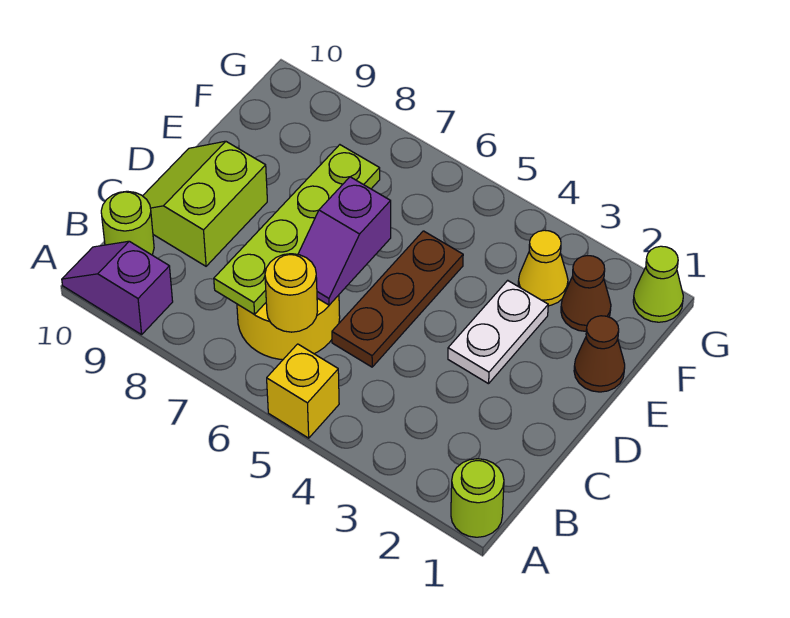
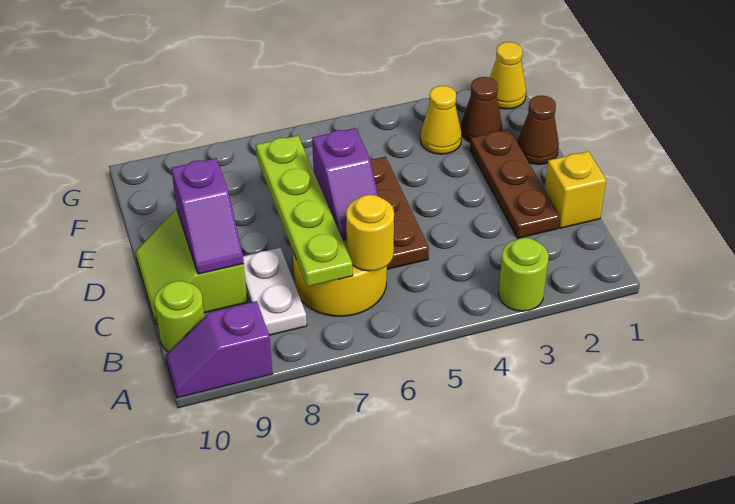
lime 1x1 round brick [451,459,504,537] -> lime 1x1 round brick moved to [498,238,549,311]
yellow 1x1 brick [267,344,339,438] -> yellow 1x1 brick moved to [545,151,606,228]
none -> brown 1x3 plate [470,129,560,238]
none -> purple 1x2 slope [171,158,244,274]
white 1x2 plate [448,280,548,384] -> white 1x2 plate moved to [243,248,307,335]
lime 1x1 cone [633,246,683,322] -> yellow 1x1 cone [490,42,526,109]

